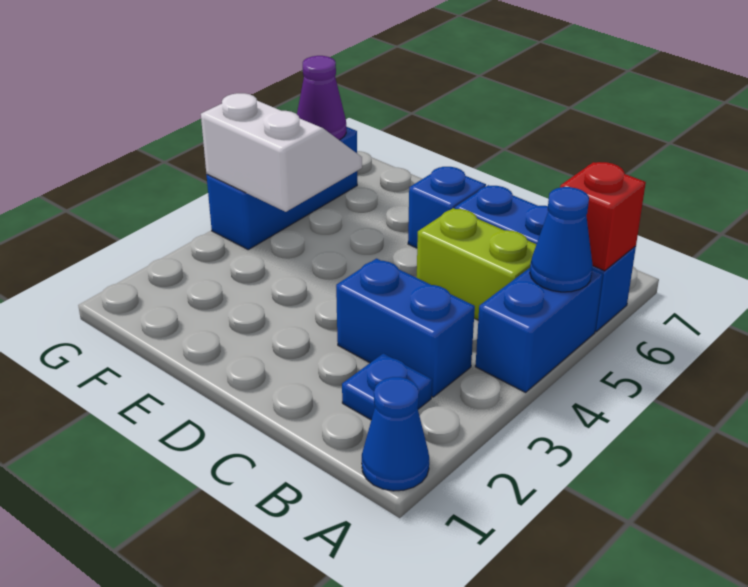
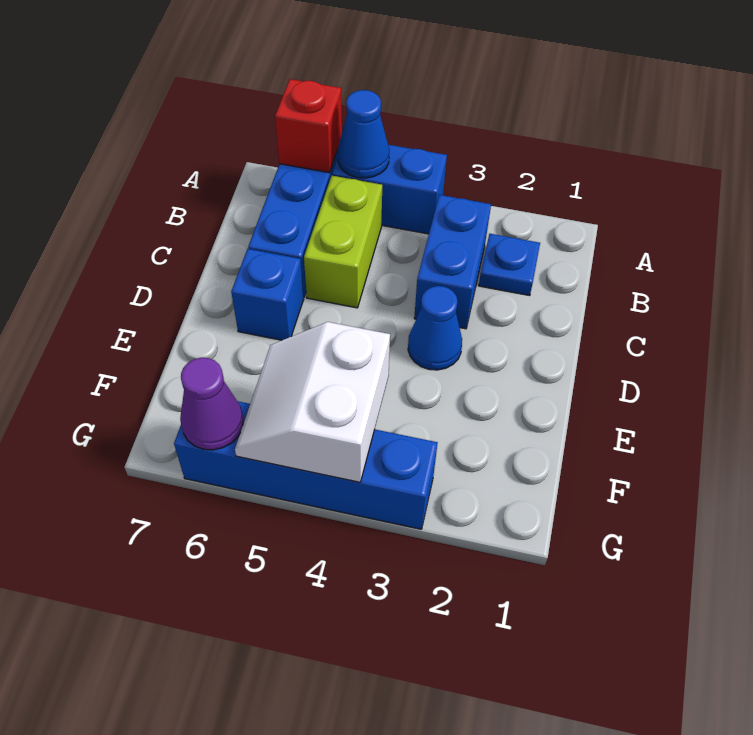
blue 1x1 cone [362,377,429,491] -> blue 1x1 cone moved to [408,286,462,370]
blue 1x3 brick [207,127,357,250] -> blue 1x4 brick [174,401,438,529]

